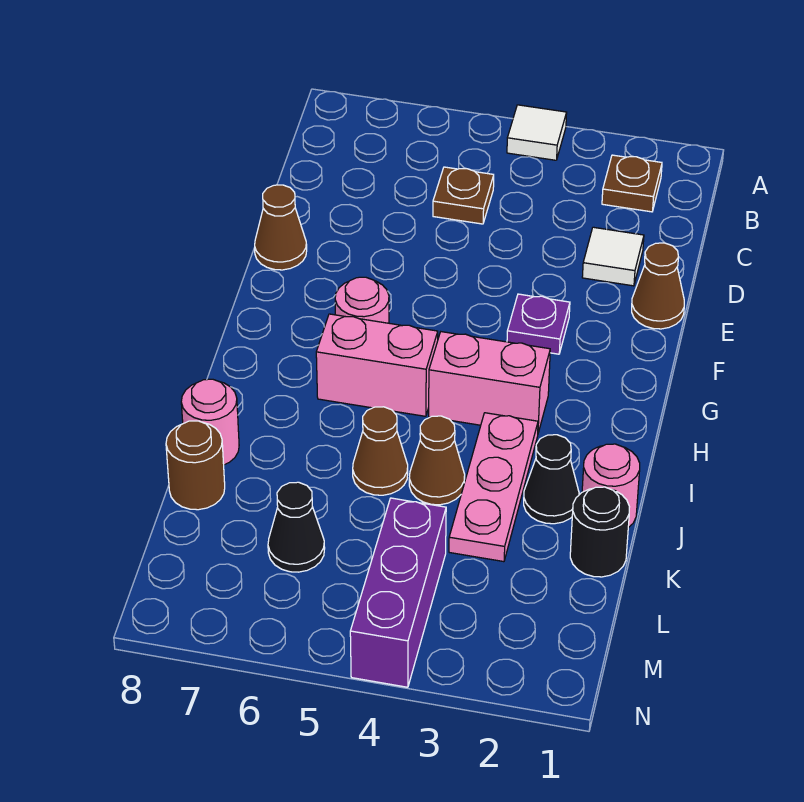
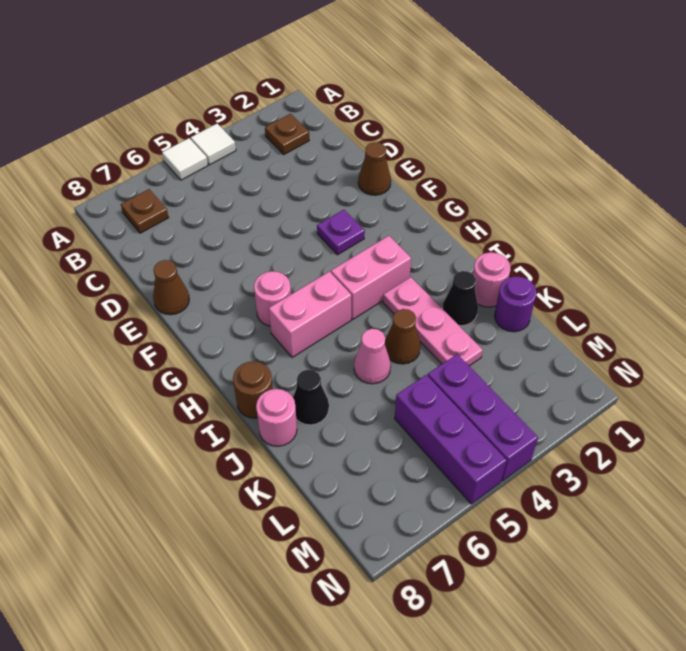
brown 1x1 plate [433,167,494,224] -> brown 1x1 plate moved to [121,189,169,233]
white 1x1 tile [582,227,644,286] -> white 1x1 tile moved to [162,138,208,180]
brown 1x1 cone [353,407,408,495] -> pink 1x1 cone [354,329,391,384]
black 1x1 round brick [570,487,629,577] -> purple 1x1 round brick [495,276,536,332]
brown 1x1 round brick [166,421,225,510] -> brown 1x1 round brick moved to [233,361,273,418]
none -> purple 1x3 brick [395,375,507,504]
black 1x1 cone [268,482,325,572] -> black 1x1 cone moved to [293,370,329,425]

